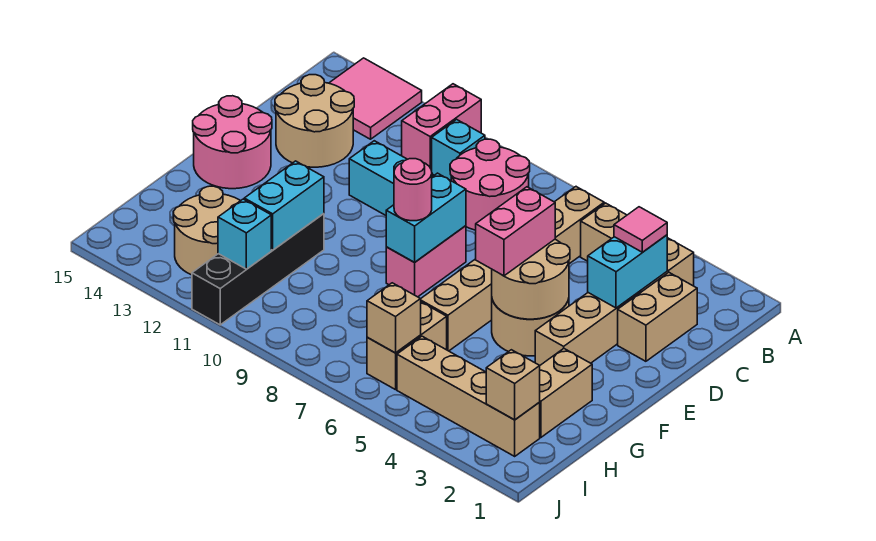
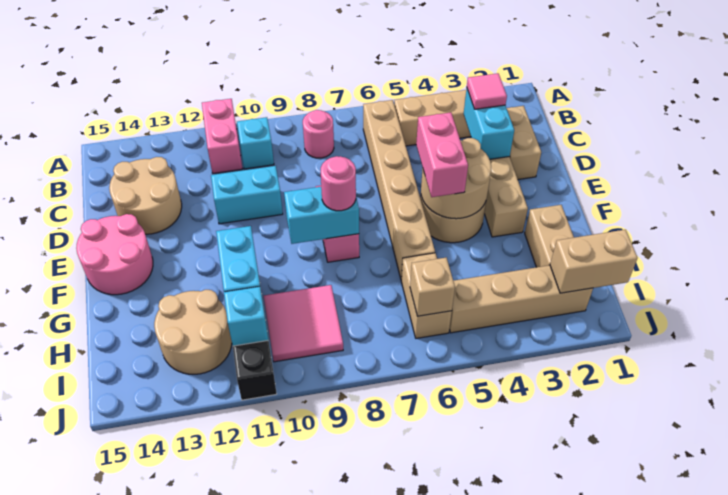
pink 2x2 tile [329,58,422,139] -> pink 2x2 tile moved to [264,285,343,362]
pink 2x2 round brick [450,139,530,230] -> pink 1x1 round brick [303,110,334,158]
cyan 1x2 brick [386,173,466,262] -> cyan 1x2 brick turned to [284,187,359,244]
tan 1x1 brick [486,350,540,420] -> tan 1x2 brick [550,230,638,293]

